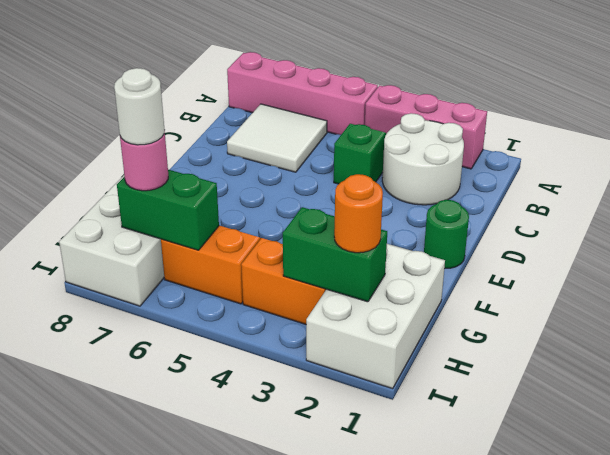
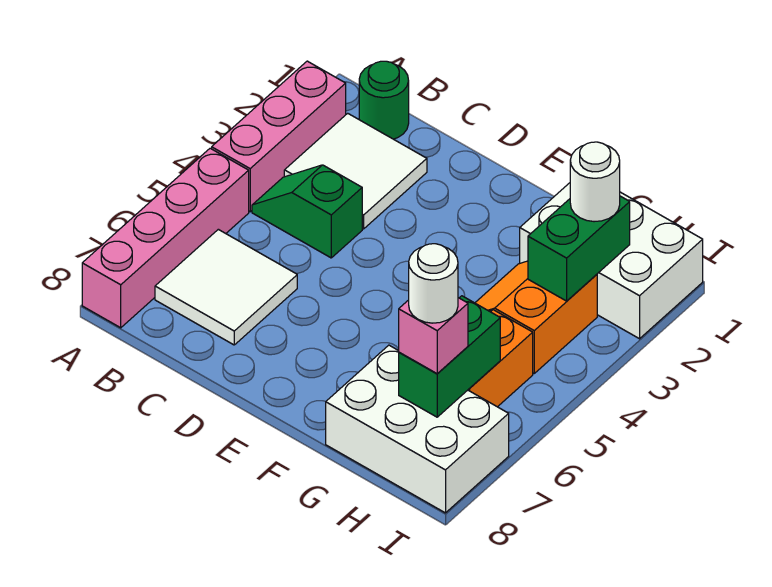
white 2x2 round brick [382,113,464,205] -> white 2x2 tile [284,113,427,229]
green 1x1 round brick [424,200,469,269] -> green 1x1 round brick moved to [359,61,409,139]
orange 1x1 round brick [334,174,383,253] -> white 1x1 round brick [570,142,620,222]
pink 1x1 round brick [120,130,168,191] -> pink 1x1 brick [399,298,468,374]

